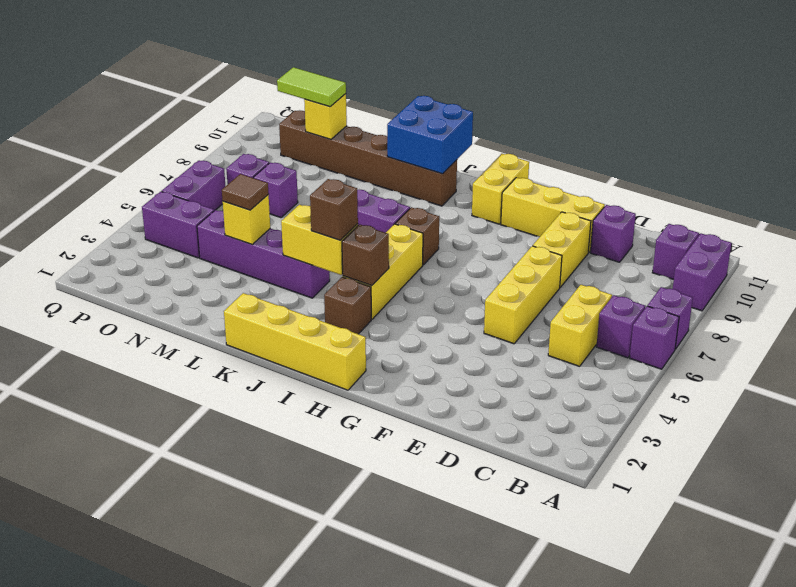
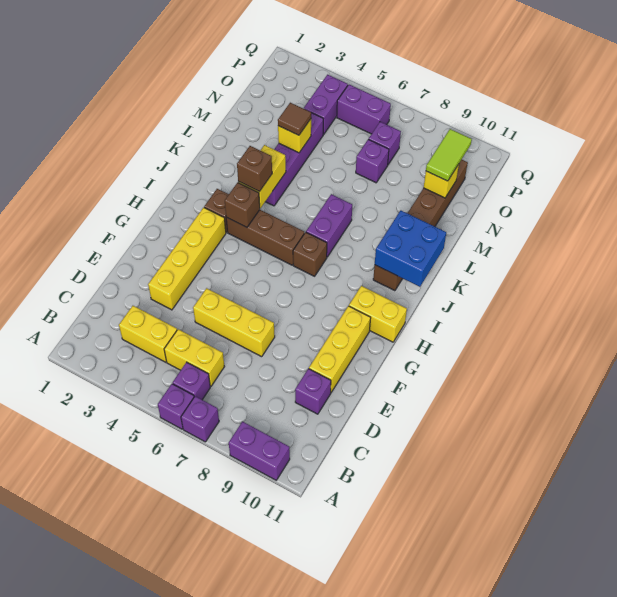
purple 1x1 brick [652,224,699,279] -> none
yellow 1x2 brick [533,212,591,287] -> yellow 1x2 brick moved to [119,306,177,362]
yellow 1x4 brick [224,293,366,390] -> yellow 1x4 brick moved to [148,207,226,310]
yellow 1x3 brick [343,224,423,319] -> brown 1x3 brick [226,210,304,265]

